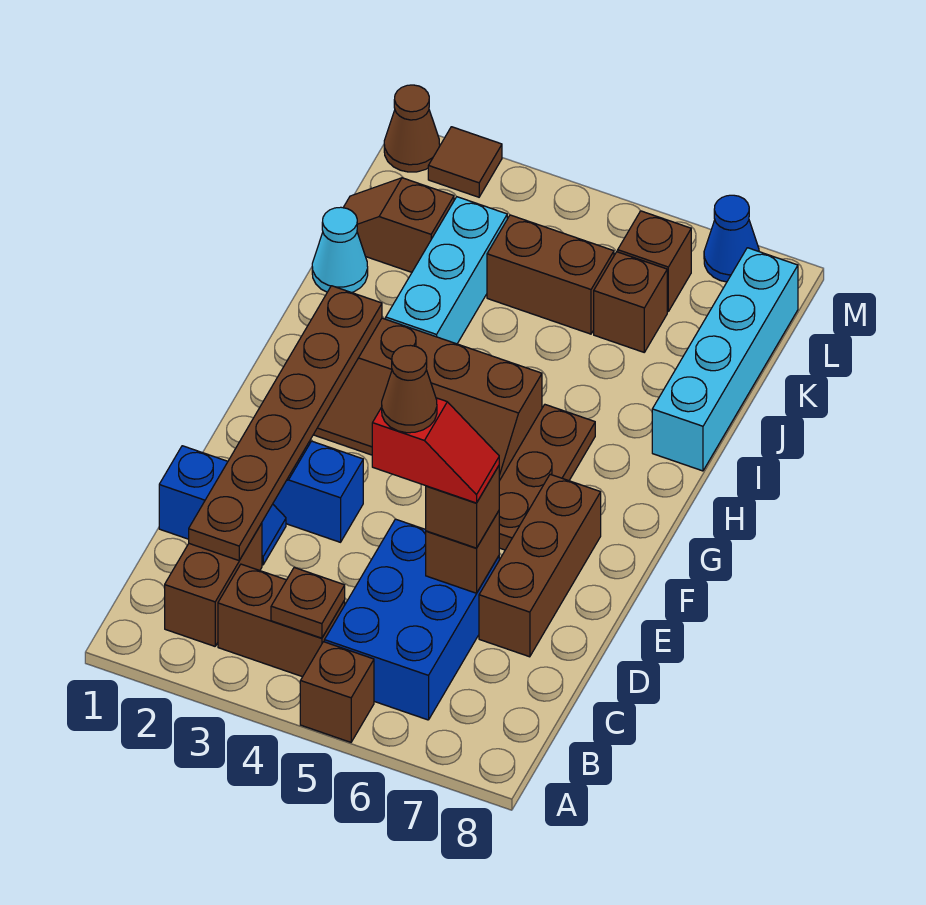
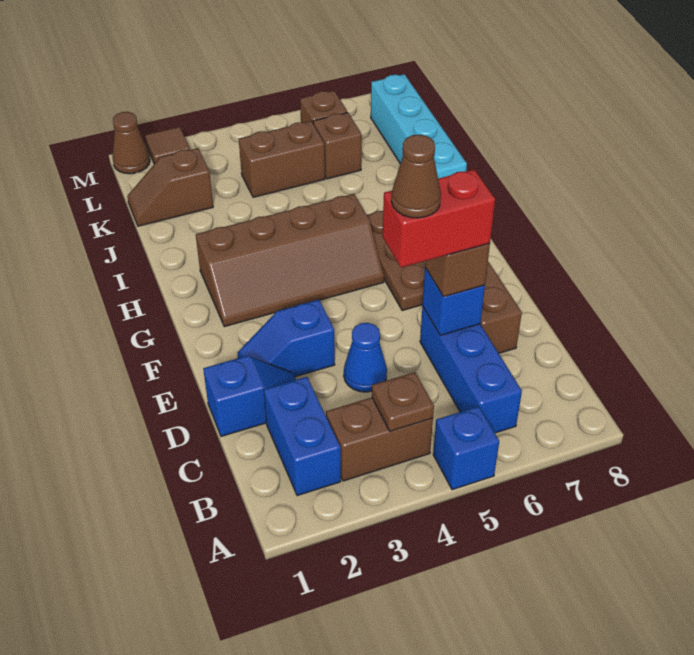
brown 1x1 brick [300,642,374,742] -> blue 1x1 brick [433,406,499,490]
brown 1x2 brick [165,523,262,646] -> blue 1x2 brick [264,377,341,496]
blue 2x3 brick [324,519,499,720] -> blue 1x3 brick [420,306,522,433]
brown 1x6 plate [189,286,382,560] -> none
red 1x2 slope [372,398,499,503] -> red 1x2 brick [383,169,495,268]
brown 1x1 brick [426,511,499,593] -> blue 1x1 brick [423,268,485,335]
cyan 1x3 brick [386,197,507,344] -> none
cyan 1x1 cone [312,207,368,293] -> none
blue 1x1 cone [704,195,759,282] -> blue 1x1 cone moved to [344,323,387,392]

